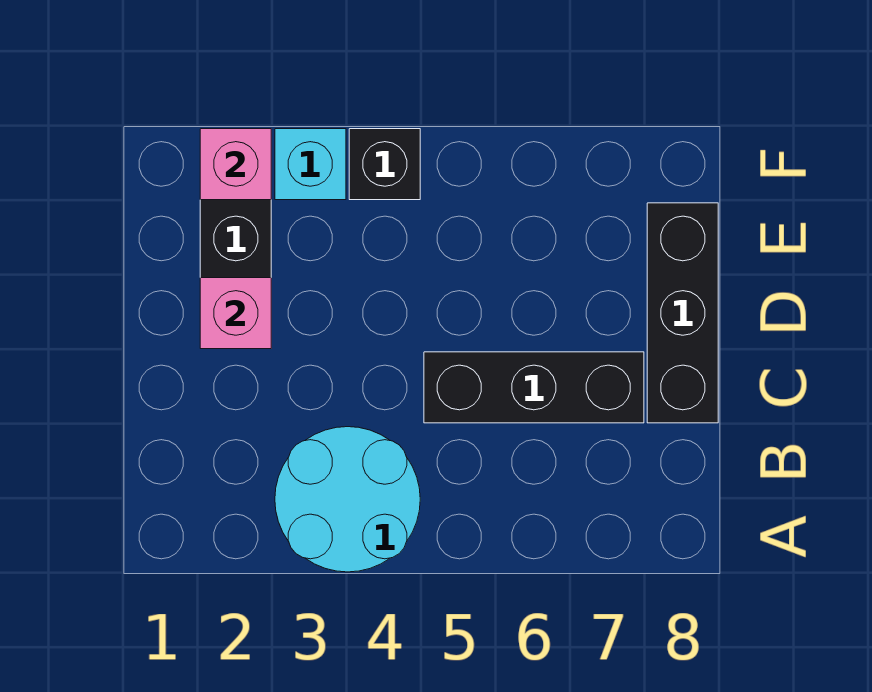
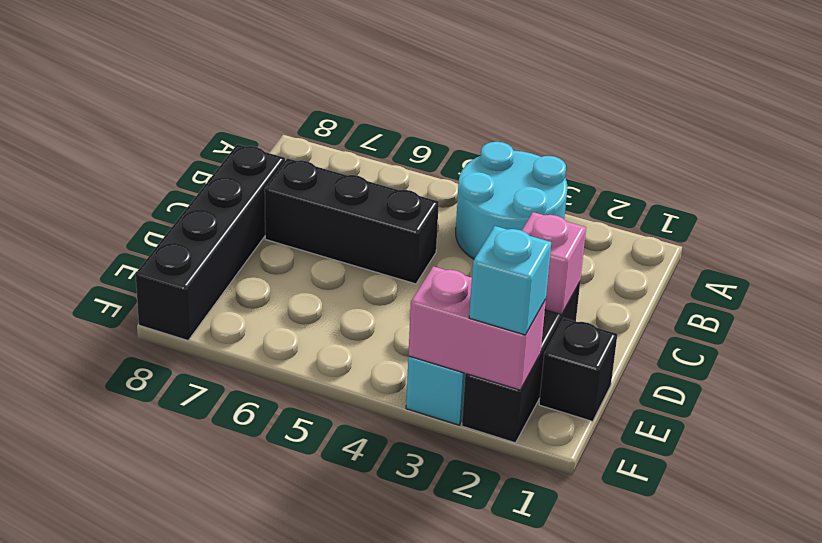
black 1x3 brick [647,203,718,423] -> black 1x4 brick [136,144,285,340]
pink 1x1 brick [200,129,271,200] -> pink 1x2 brick [408,266,546,390]
none -> cyan 1x1 brick [469,226,551,335]
black 1x1 brick [349,129,420,200] -> black 1x1 brick moved to [539,318,617,421]

